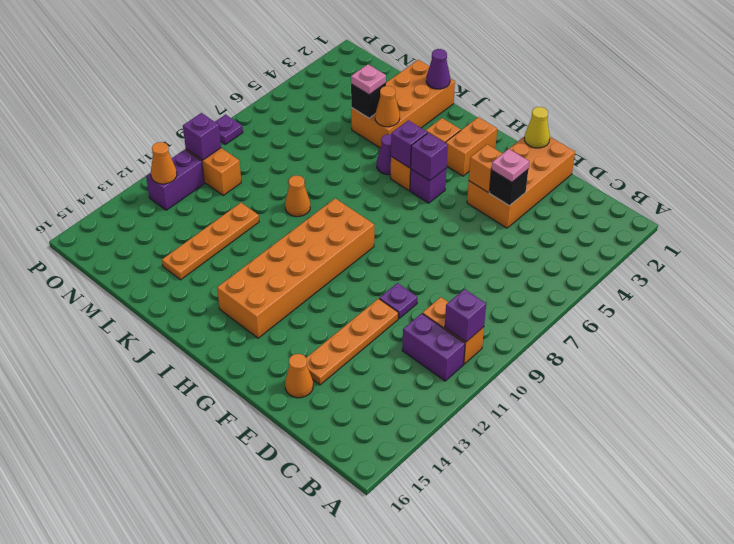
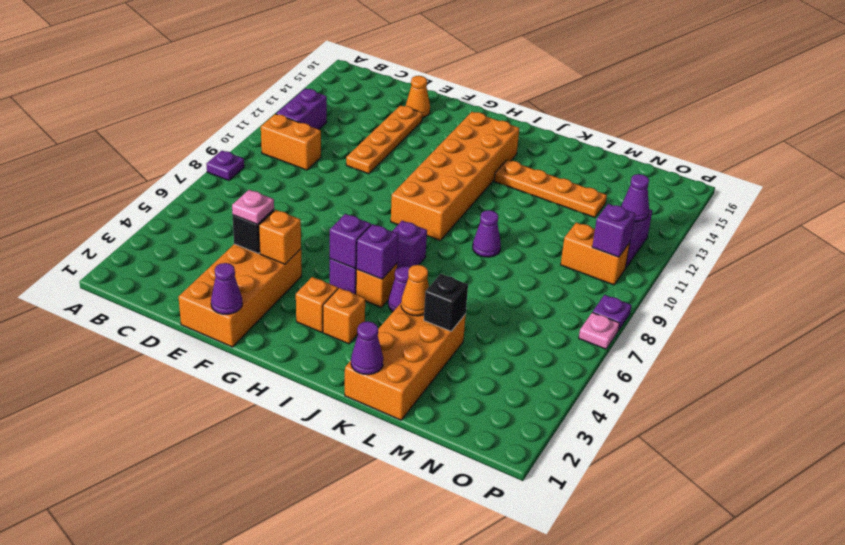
purple 1x1 brick [445,289,486,342] -> purple 1x1 brick moved to [392,221,427,268]
purple 1x2 brick [402,313,465,381] -> purple 1x2 brick turned to [276,89,327,129]
purple 1x1 plate [379,283,417,318] -> purple 1x1 plate moved to [206,151,244,181]
yellow 1x1 cone [524,107,550,148] -> purple 1x1 cone [211,263,242,314]
orange 1x2 brick [445,117,497,176] -> orange 1x1 brick [296,277,338,332]
orange 1x1 cone [285,176,310,217] -> purple 1x1 cone [473,210,501,257]
pink 1x1 plate [351,64,386,95] -> pink 1x1 plate moved to [579,312,619,349]
orange 1x4 plate [162,203,259,280] -> orange 1x4 plate turned to [494,160,607,218]
orange 1x1 cone [151,142,177,184] -> purple 1x1 cone [621,174,649,221]

